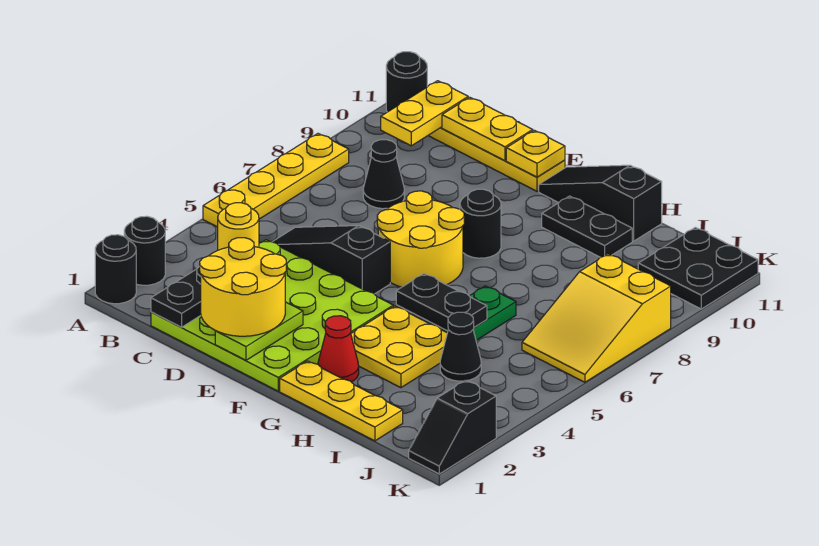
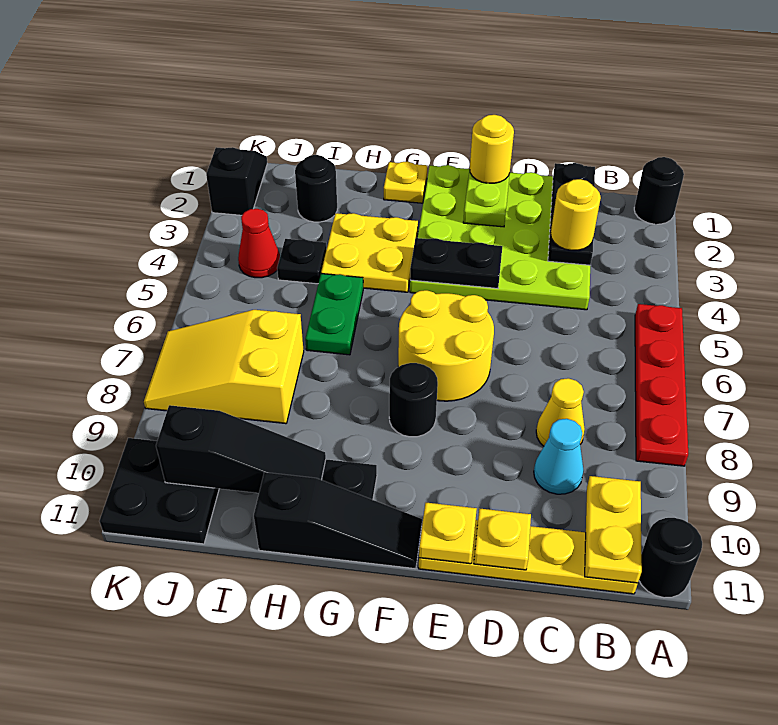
black 1x1 round brick [124,216,165,285] -> black 1x1 round brick moved to [295,155,337,222]
yellow 1x4 plate [203,134,349,227] -> red 1x4 plate [635,304,688,466]
black 1x3 slope [273,226,390,294] -> black 1x3 slope moved to [156,405,326,493]
black 1x1 cone [363,140,404,209] -> yellow 1x1 cone [536,378,585,446]
none -> cyan 1x1 cone [534,419,584,494]
yellow 1x2 plate [442,97,533,161] -> yellow 1x1 plate [474,509,531,570]
yellow 2x2 round brick [200,238,286,336] -> yellow 1x1 round brick [470,115,514,183]
yellow 1x3 plate [280,361,403,441] -> yellow 1x1 plate [384,161,428,203]
red 1x1 cone [318,316,359,382] -> red 1x1 cone moved to [238,209,280,278]
black 1x2 plate [396,274,487,331] -> black 1x2 plate moved to [410,238,502,288]
black 1x1 cone [440,312,481,381] -> black 1x1 plate [277,239,327,284]
yellow 2x3 slope [522,254,671,382] -> yellow 2x3 slope turned to [144,310,304,424]

